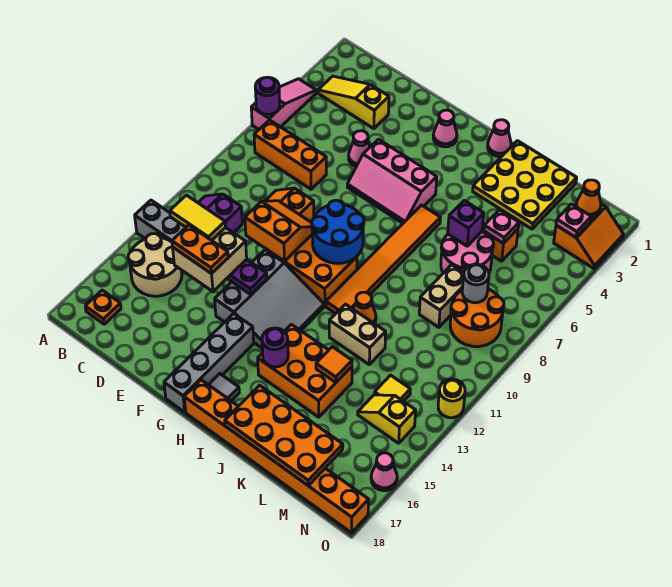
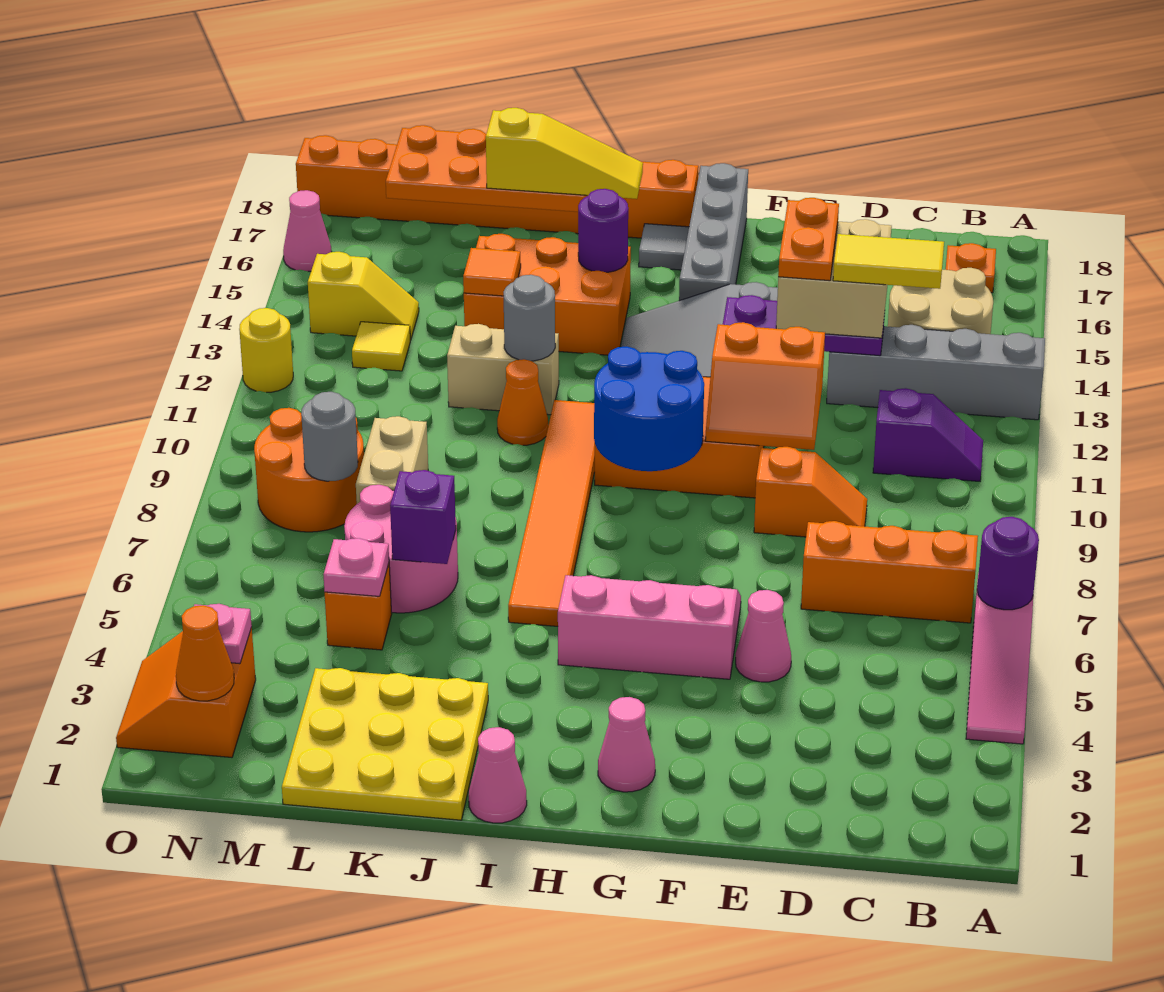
yellow 1x3 slope [318,76,389,129] -> yellow 1x3 slope moved to [486,108,643,199]
orange 1x2 plate [172,225,228,274] -> orange 1x2 plate turned to [778,198,839,281]
none -> grey 1x1 round brick [504,275,555,361]

